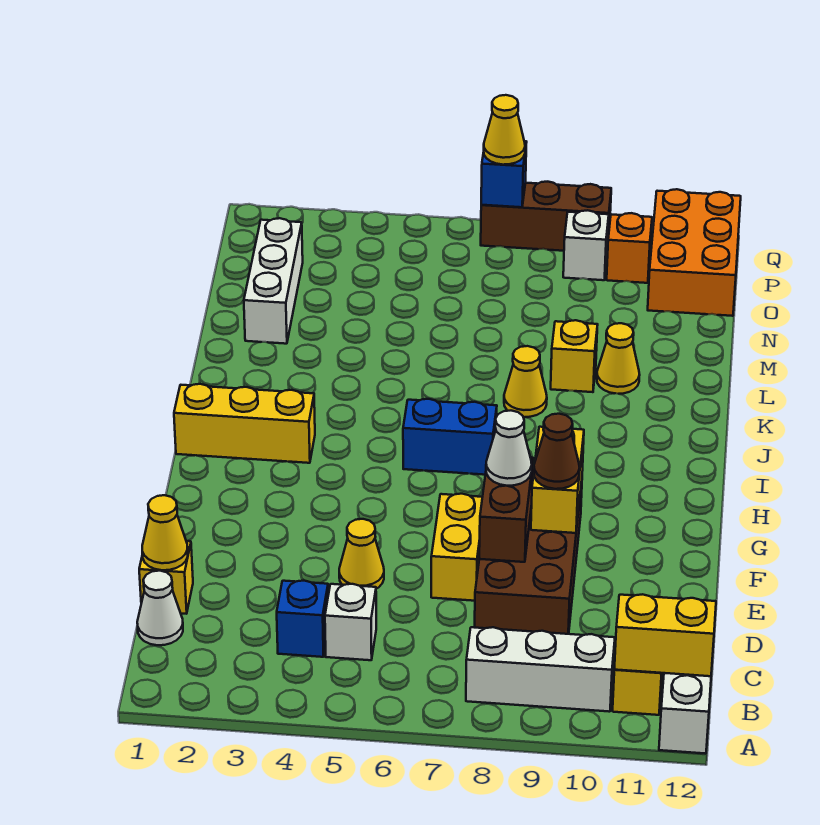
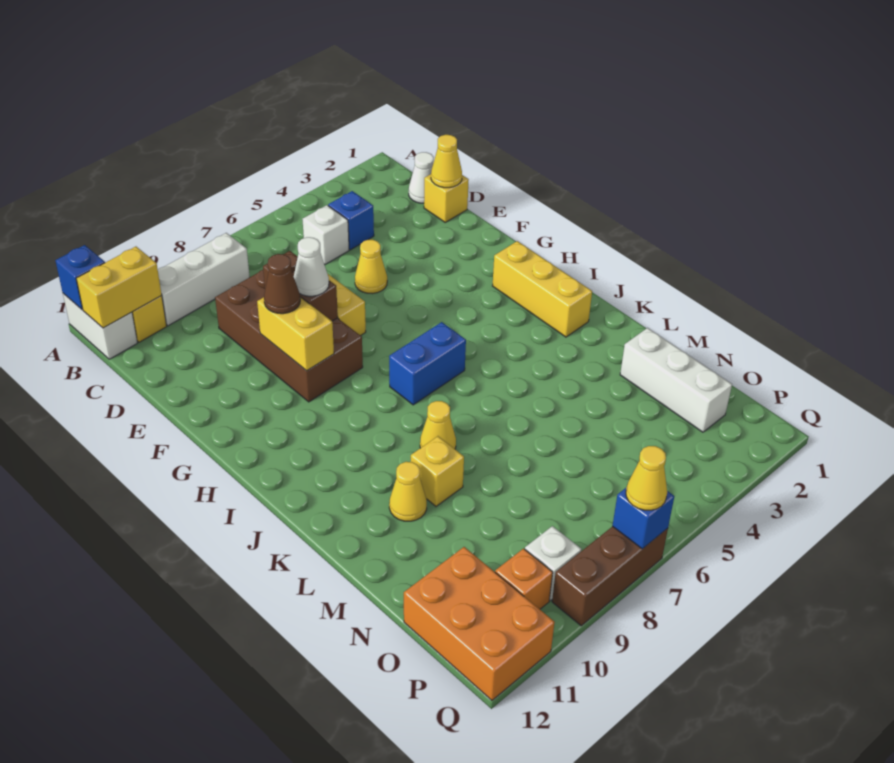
none -> blue 1x1 brick [55,245,105,309]
yellow 1x3 brick [174,384,315,463] -> yellow 1x3 brick turned to [493,241,592,337]

